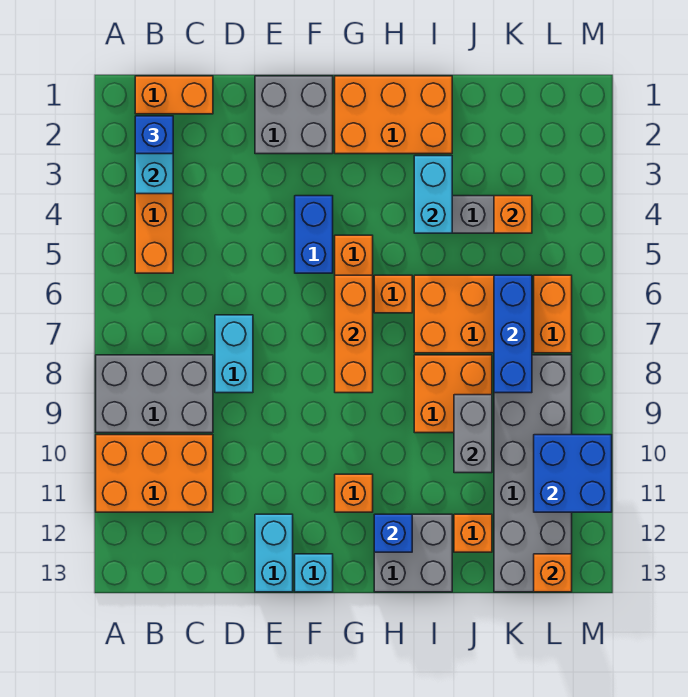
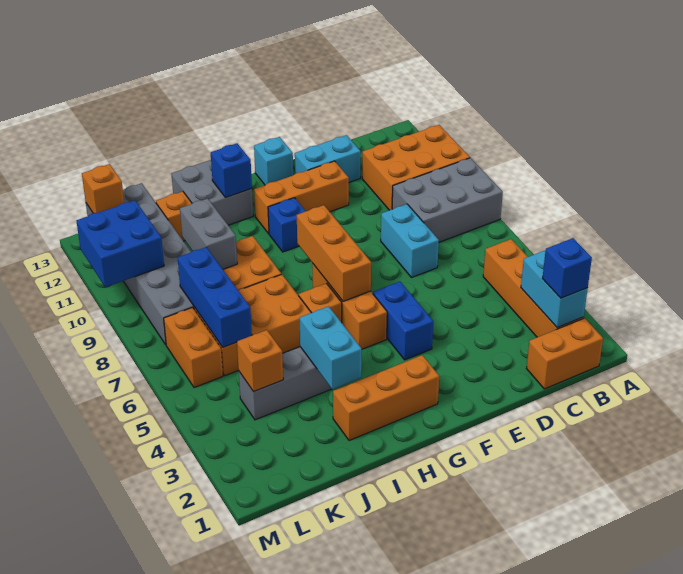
grey 2x2 brick [255,76,333,154] -> none
cyan 1x2 brick [255,514,293,592] -> cyan 1x2 brick turned to [295,135,361,182]
orange 2x3 brick [335,76,452,154] -> orange 1x3 brick [333,355,439,441]
none -> blue 1x1 brick [268,198,306,252]
orange 1x1 brick [335,474,373,512] -> orange 1x3 brick [254,161,349,234]

